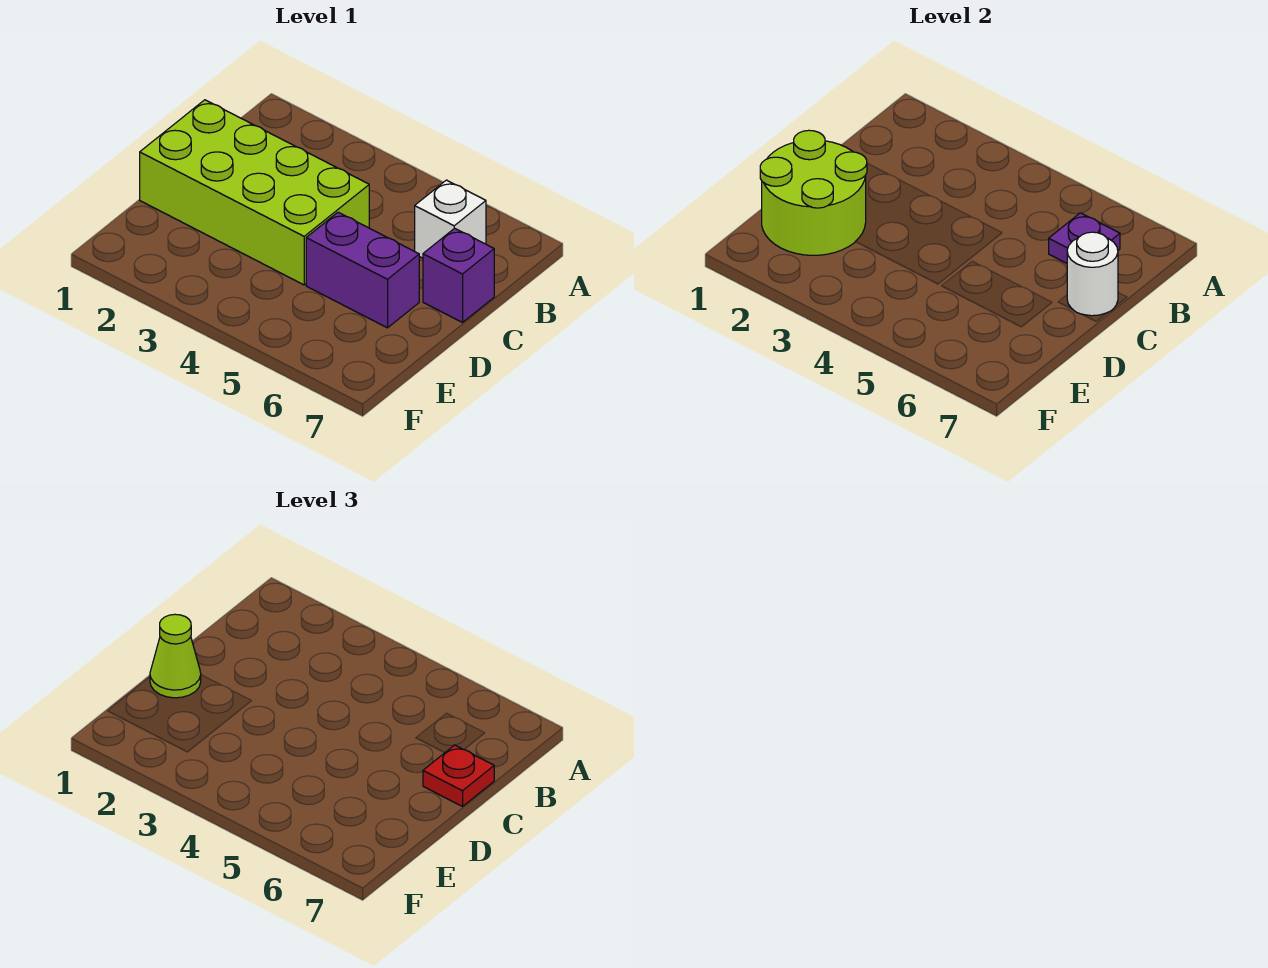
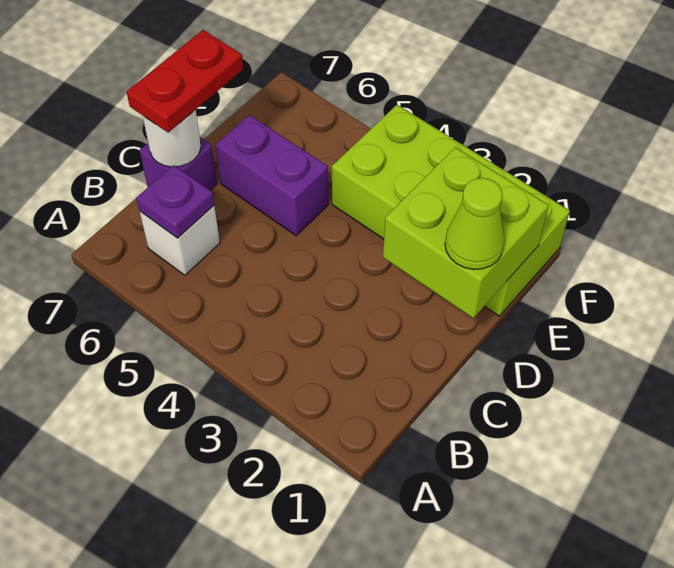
lime 2x4 brick [140,100,369,285] -> lime 2x4 brick moved to [332,105,570,316]
red 1x1 plate [423,745,494,807] -> red 1x2 plate [127,30,243,133]
lime 2x2 round brick [760,130,867,255] -> lime 2x2 brick [383,147,549,318]

